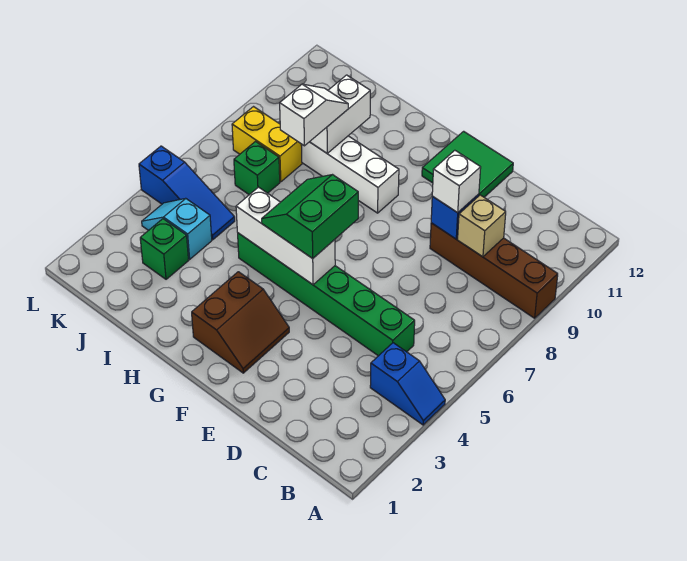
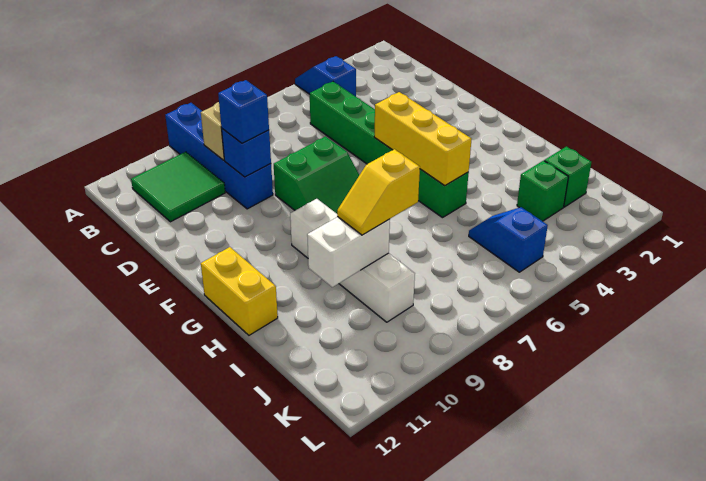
brown 1x4 brick [430,223,558,318] -> blue 1x4 brick [165,103,273,209]
white 1x1 brick [432,150,481,213] -> blue 1x1 brick [218,80,269,143]
green 2x2 tile [422,131,513,197] -> green 2x2 tile moved to [131,152,225,222]
brown 2x2 slope [192,272,289,373] -> none
white 1x3 brick [236,187,335,285] -> yellow 1x3 brick [374,92,471,186]
green 2x2 slope [262,175,358,258] -> green 2x2 slope moved to [274,137,359,213]
white 1x2 slope [280,84,348,146] -> yellow 1x2 slope [337,149,420,235]
cyan 1x2 slope [142,199,212,259] -> none
blue 1x3 slope [139,146,235,240] -> blue 1x2 slope [469,207,548,272]
green 1x1 brick [234,142,280,195] -> green 1x1 brick moved to [544,147,591,207]
yellow 1x2 brick [232,107,302,182] -> yellow 1x2 brick moved to [201,247,278,335]

